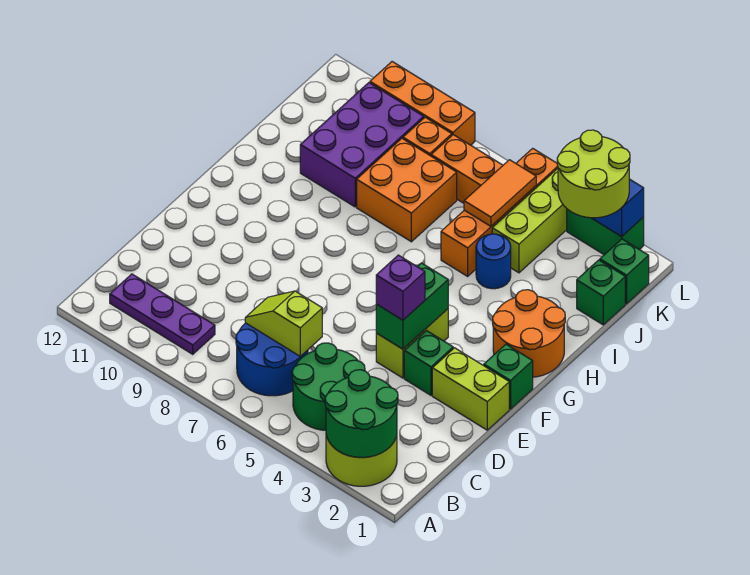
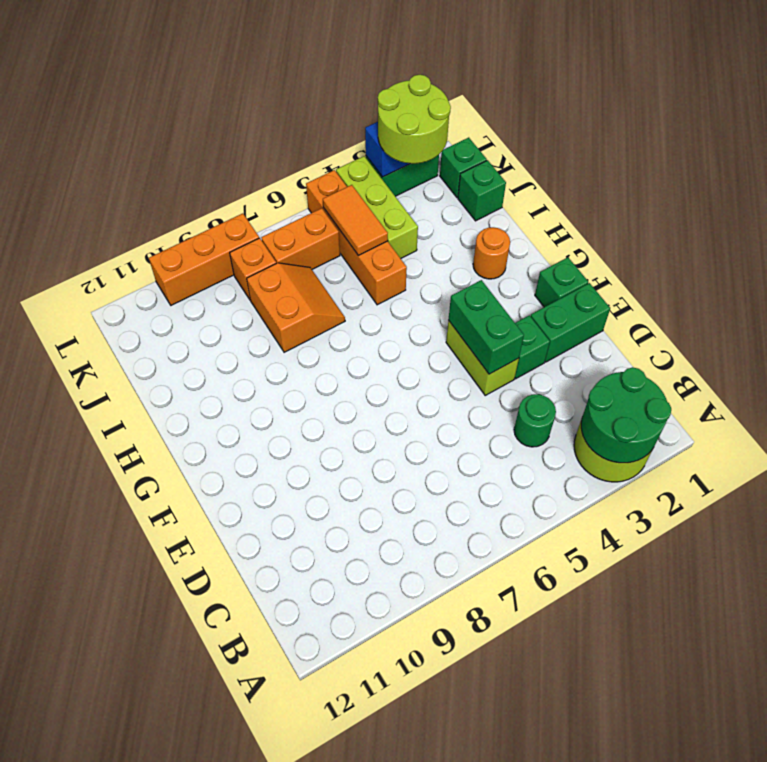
green 2x2 round brick [292,343,365,430] -> green 1x1 round brick [514,394,556,447]
blue 2x2 round brick [236,323,308,396] -> none
purple 1x3 plate [110,274,215,354] -> none
lime 1x2 slope [245,291,322,357] -> none
lime 1x2 brick [432,348,509,430] -> green 1x2 brick [531,283,610,362]
purple 1x1 brick [376,255,425,320] -> none
orange 2x2 round brick [493,290,565,377] -> orange 1x1 round brick [473,227,510,279]
blue 1x1 round brick [476,234,511,289] -> none
orange 2x2 brick [357,139,457,242] -> orange 2x2 slope [247,263,345,352]
purple 2x3 brick [300,83,424,207] -> none

